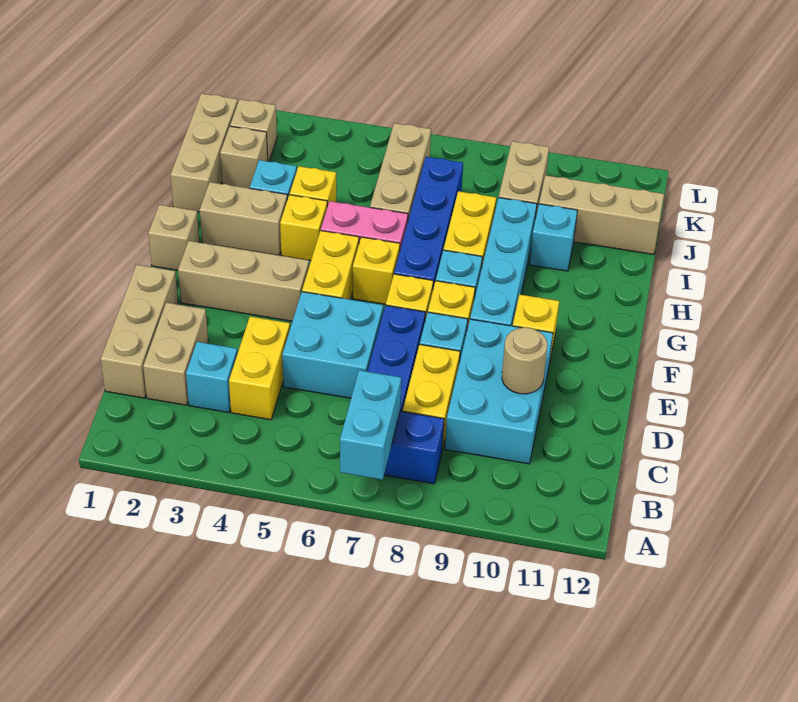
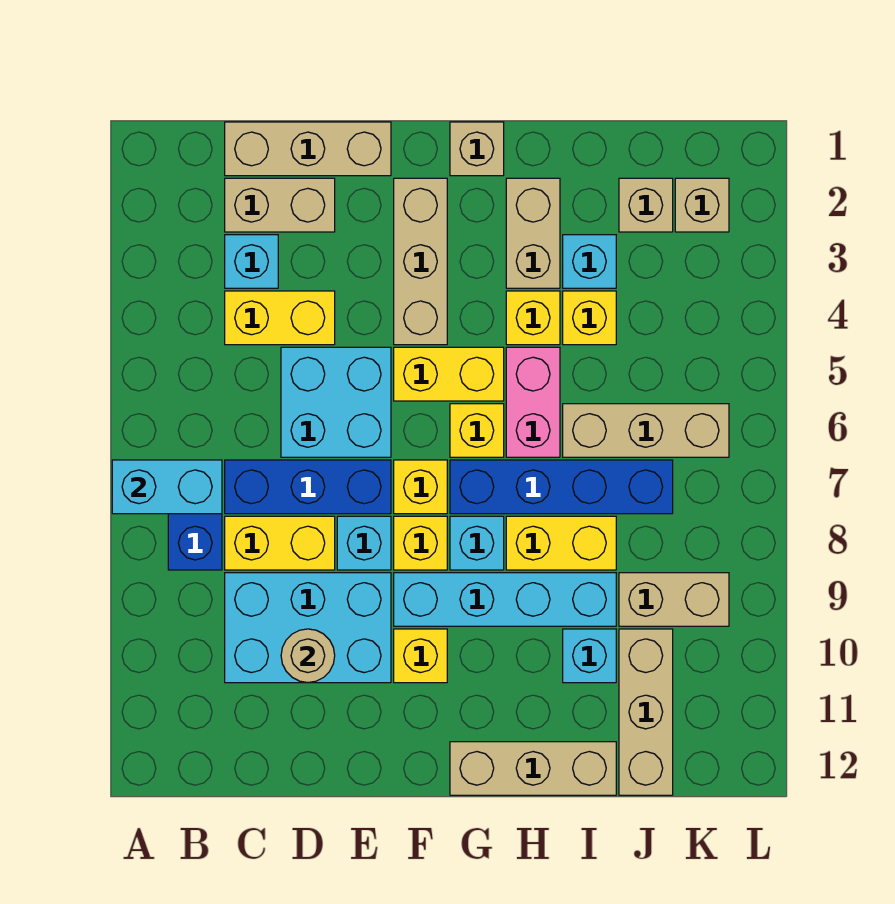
tan 1x3 brick [171,93,238,212] -> tan 1x3 brick moved to [450,742,616,795]

